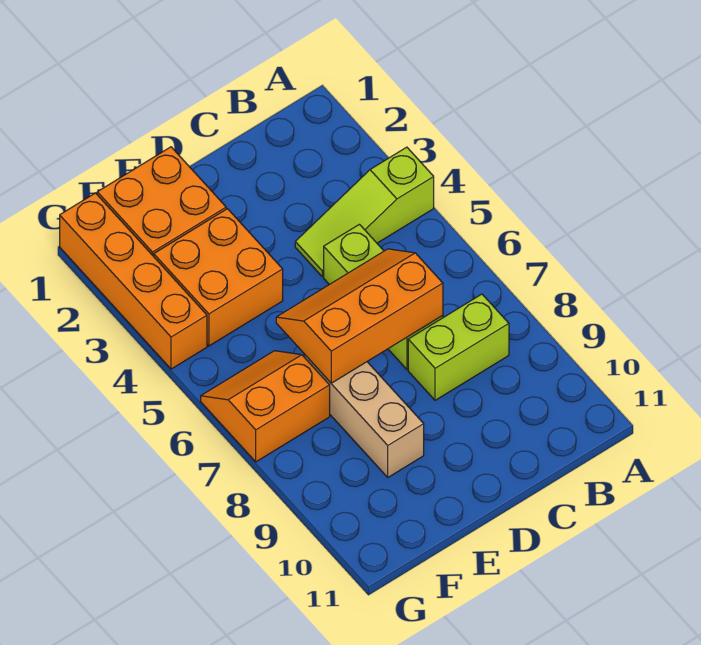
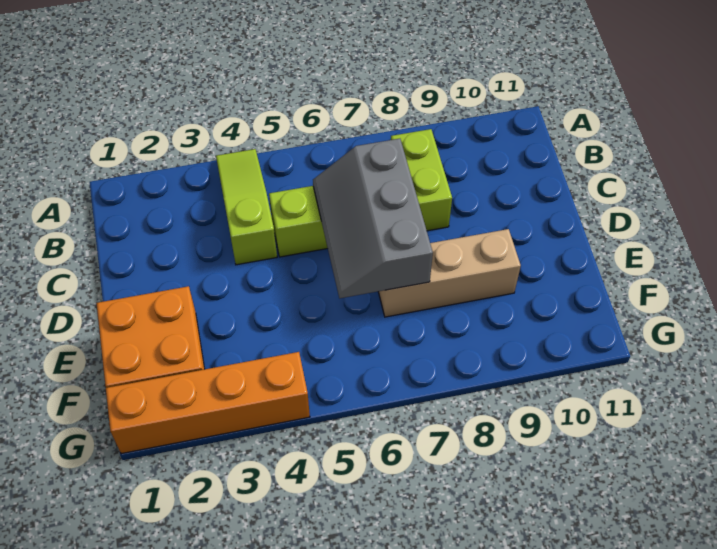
lime 1x3 slope [295,147,434,276] -> lime 1x3 slope turned to [216,149,277,265]
orange 2x3 slope [276,249,443,383] -> grey 2x3 slope [313,139,433,298]
orange 2x2 brick [154,209,283,346] -> none
orange 2x2 slope [201,351,330,462] -> none

